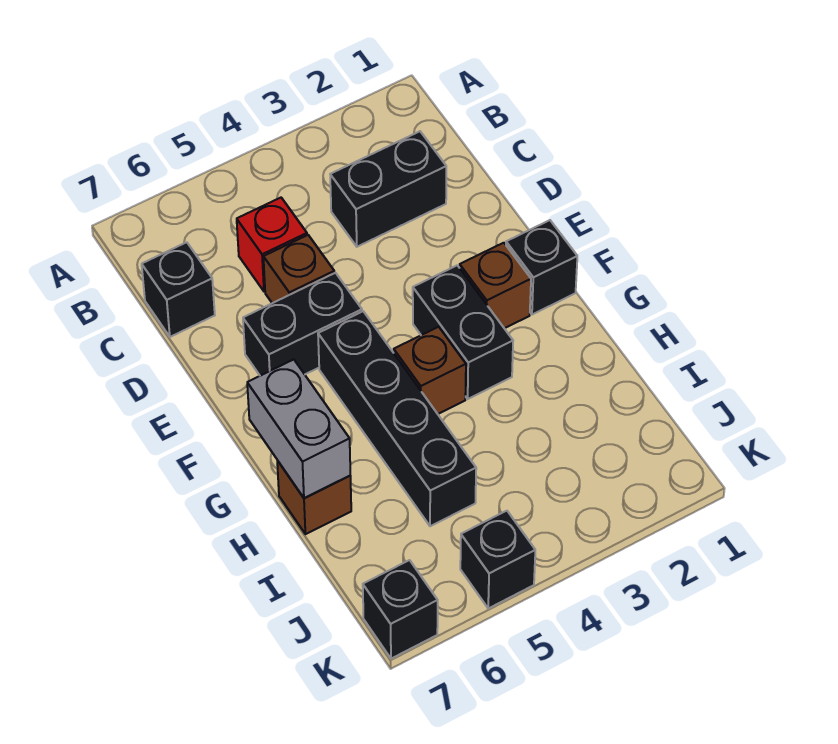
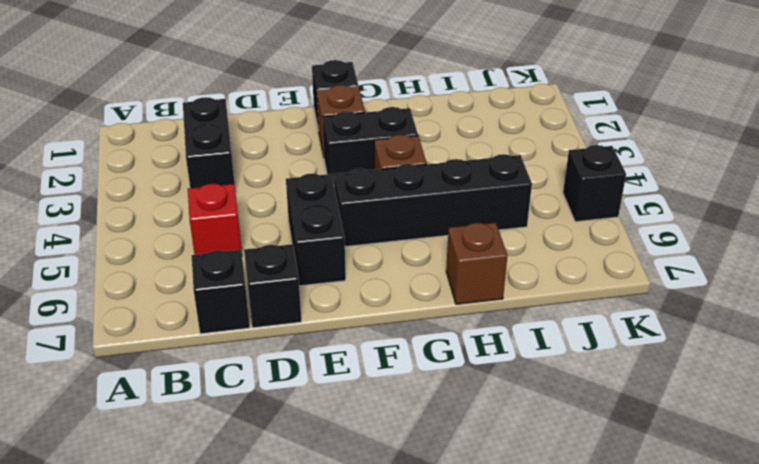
brown 1x1 brick [263,235,334,303] -> none
grey 1x2 brick [247,360,350,498] -> none
black 1x1 brick [363,560,438,659] -> black 1x1 brick moved to [244,244,301,328]

